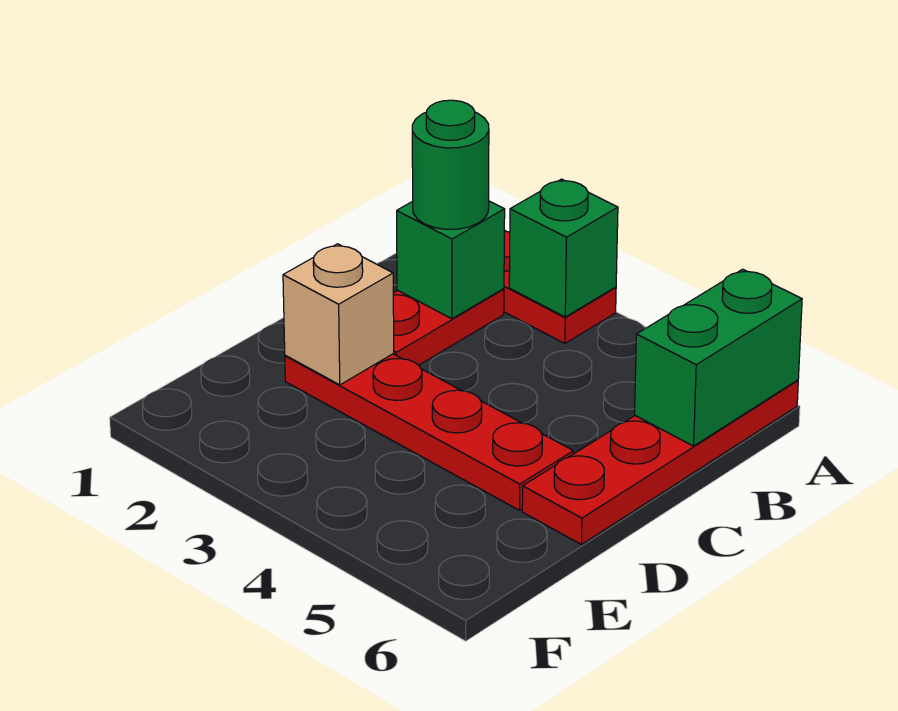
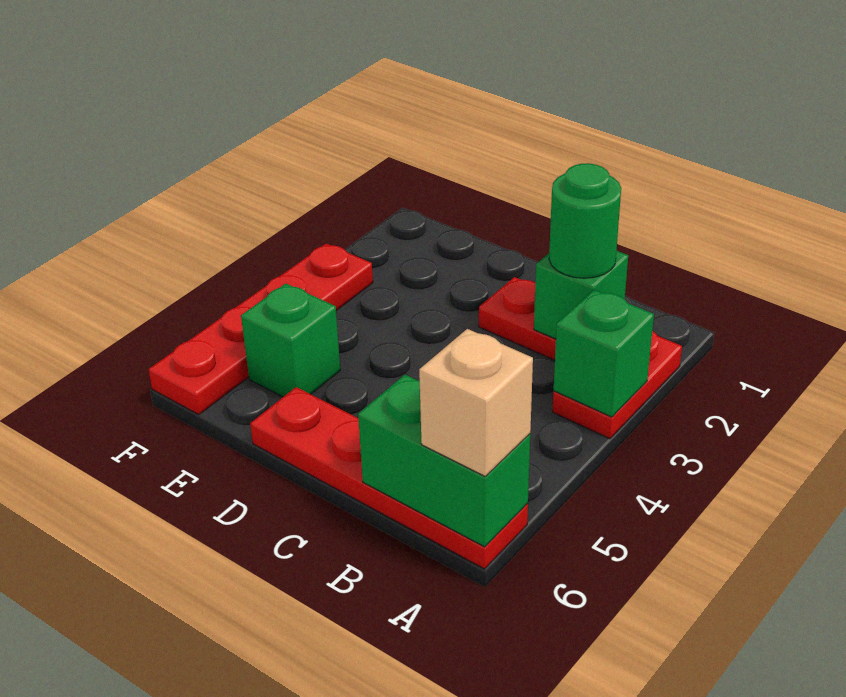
red 1x4 plate [285,354,573,510] -> red 1x4 plate moved to [149,243,373,415]
tan 1x1 brick [283,244,394,385] -> tan 1x1 brick moved to [419,329,533,476]
none -> green 1x1 brick [241,283,340,397]

